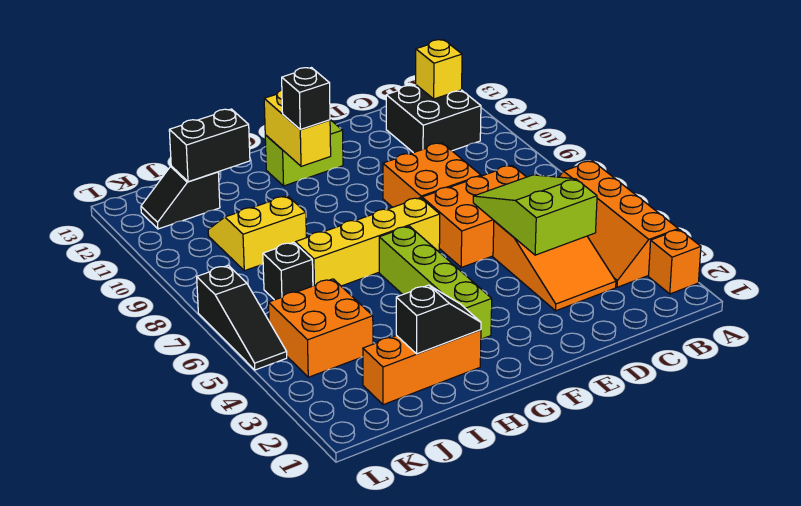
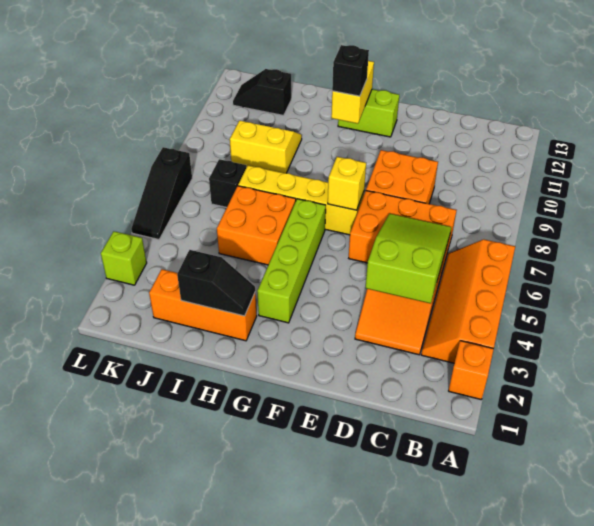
black 2x2 brick [386,85,481,153] -> none
yellow 1x1 brick [416,40,462,99] -> yellow 1x1 brick moved to [328,157,366,210]
black 1x2 brick [169,109,250,182] -> none
orange 2x2 brick [269,279,373,377] -> orange 2x2 brick moved to [217,186,296,265]
none -> lime 1x1 brick [101,231,147,285]

